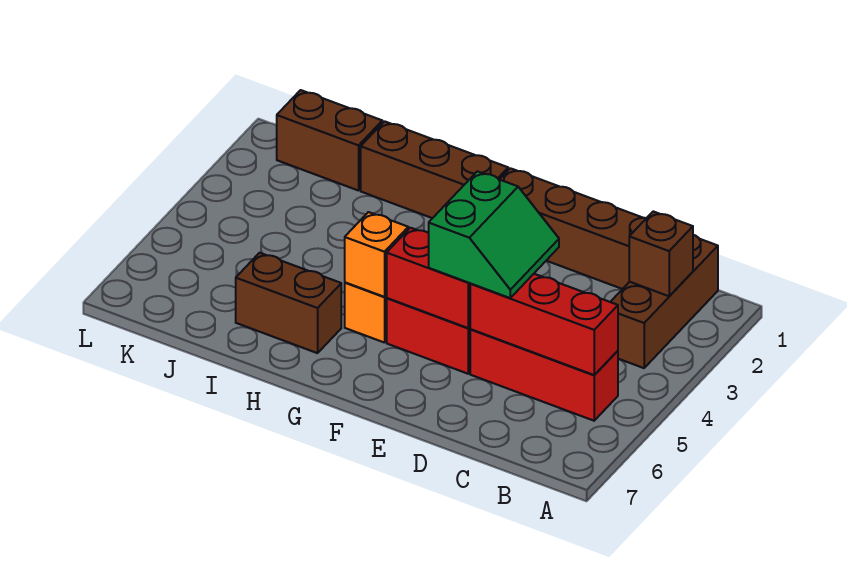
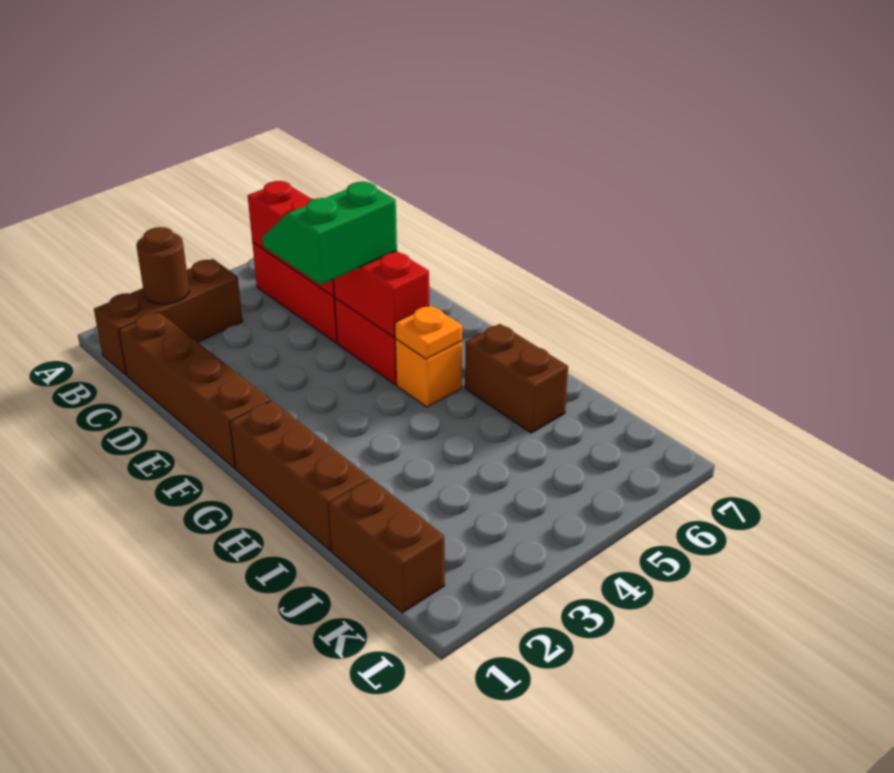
brown 1x1 brick [629,211,693,296] -> brown 1x1 round brick [136,227,189,304]
orange 1x1 brick [345,212,408,297] -> orange 1x1 plate [395,305,462,359]

